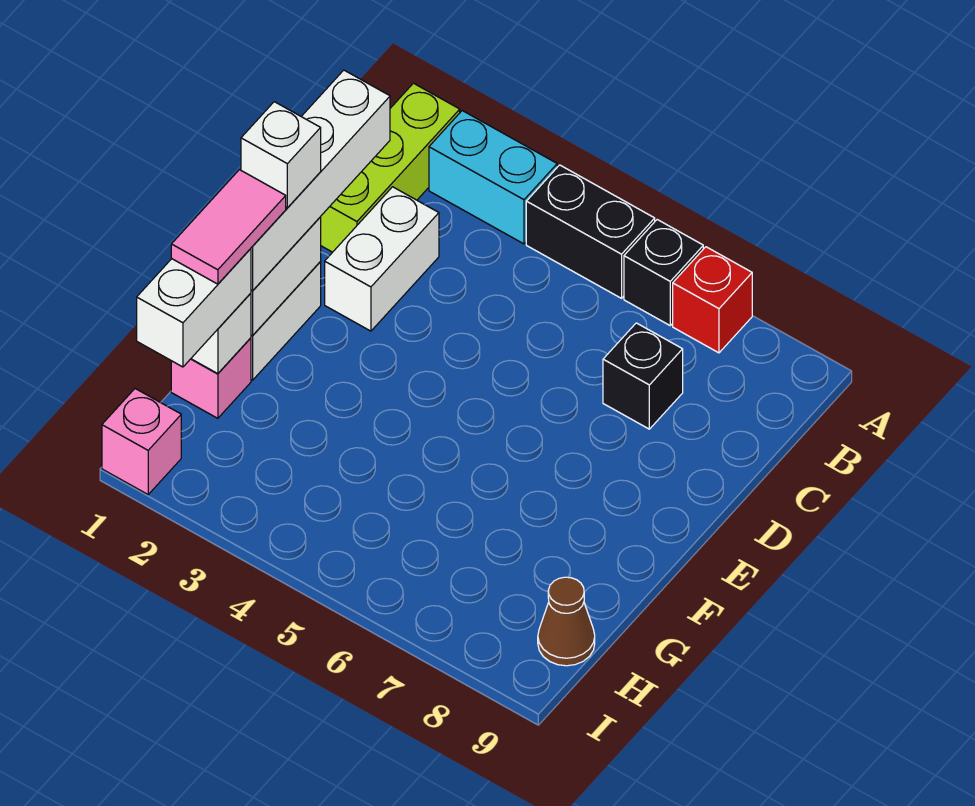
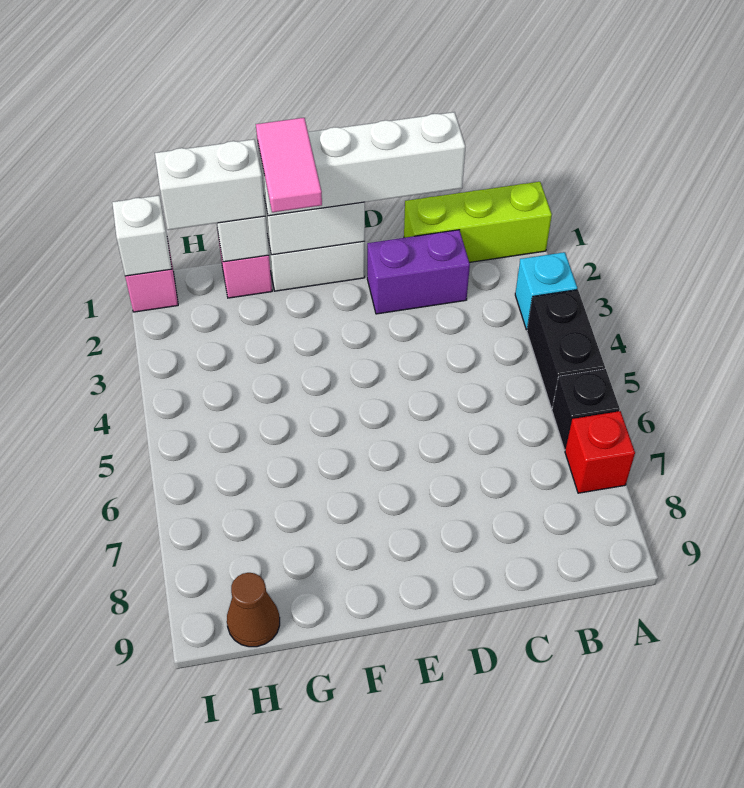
cyan 1x2 brick [429,111,557,244] -> cyan 1x1 brick [515,252,577,330]
white 1x2 brick [325,187,439,331] -> purple 1x2 brick [367,230,470,314]
black 1x1 brick [603,323,683,429] -> none
white 1x1 brick [241,102,321,208] -> white 1x1 brick moved to [112,195,172,276]
pink 1x2 tile [171,170,286,284] -> pink 1x2 tile turned to [256,118,322,212]

